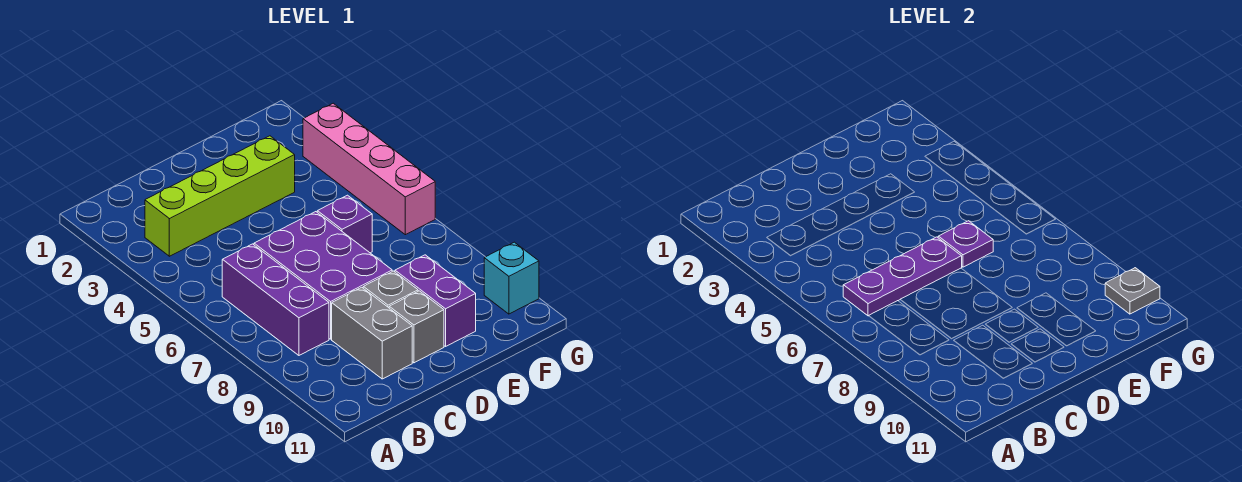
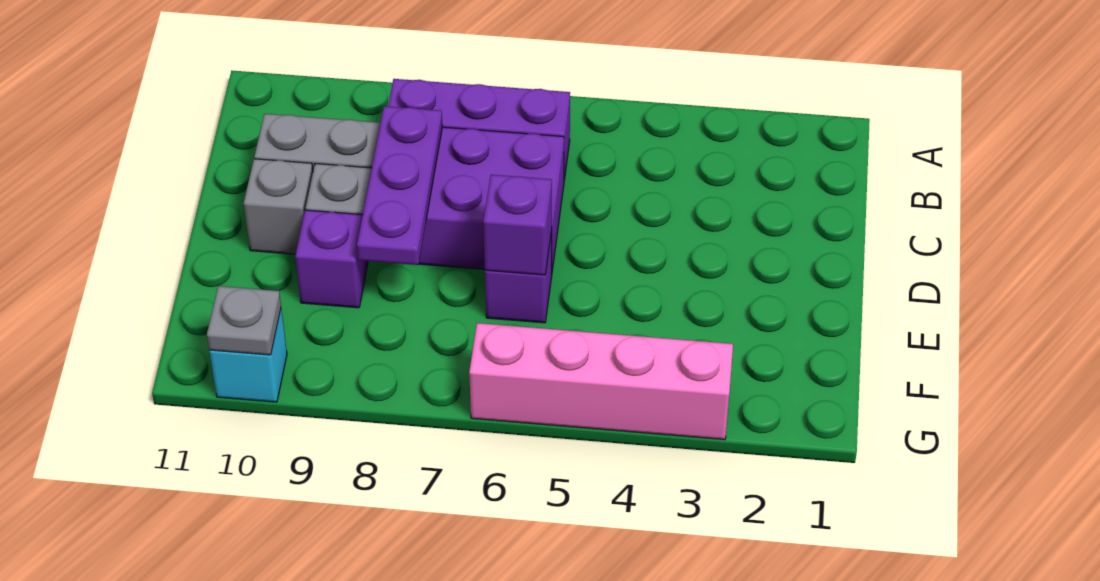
lime 1x4 brick [145,136,295,256] -> none
purple 1x3 plate [843,237,962,316] -> purple 1x3 plate moved to [357,106,442,265]
purple 1x1 plate [938,221,993,267] -> purple 1x1 brick [483,175,552,275]
purple 1x2 brick [395,255,476,346] -> purple 1x1 brick [295,210,368,308]

